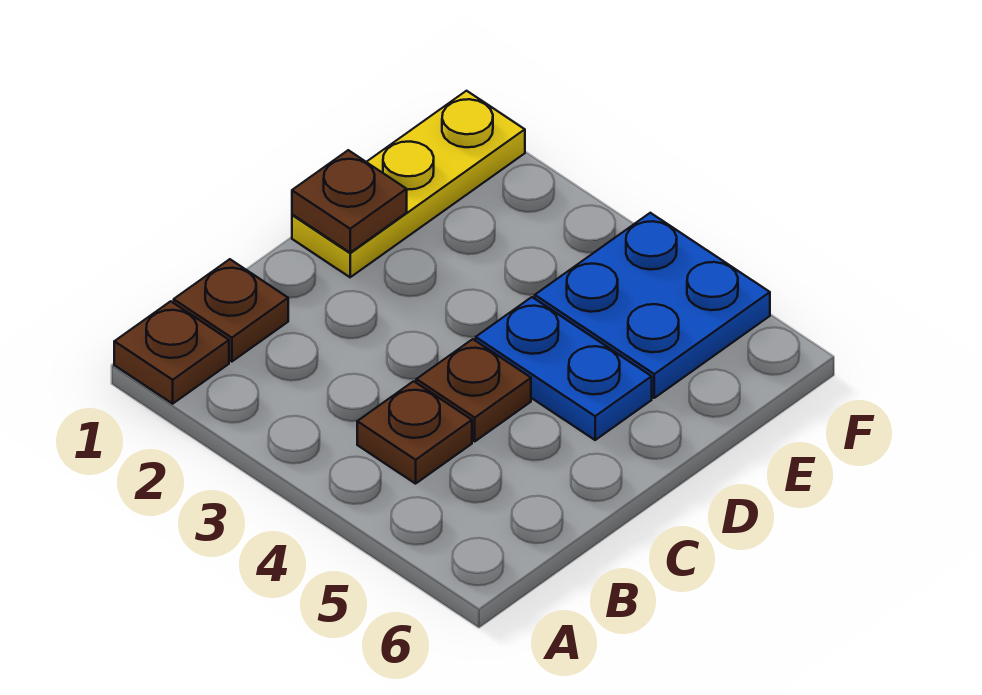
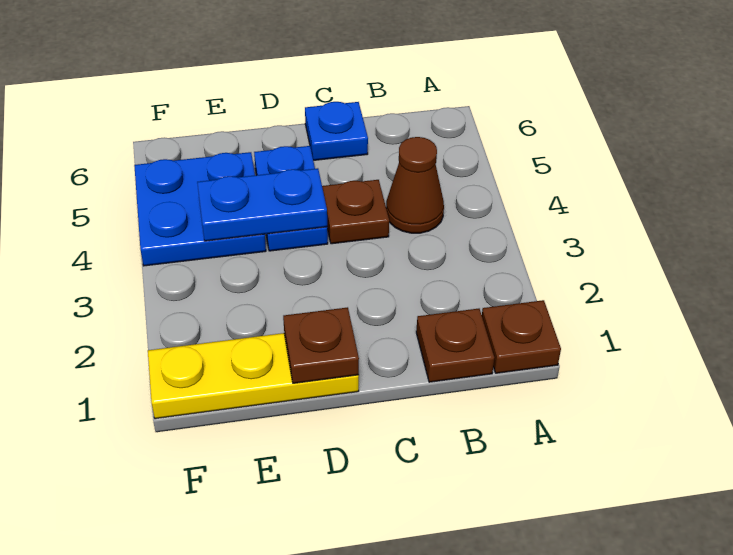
brown 1x1 plate [357,381,472,484] -> brown 1x1 cone [386,137,444,233]
none -> blue 1x1 plate [305,102,368,160]
none -> blue 1x2 plate [197,168,327,241]

